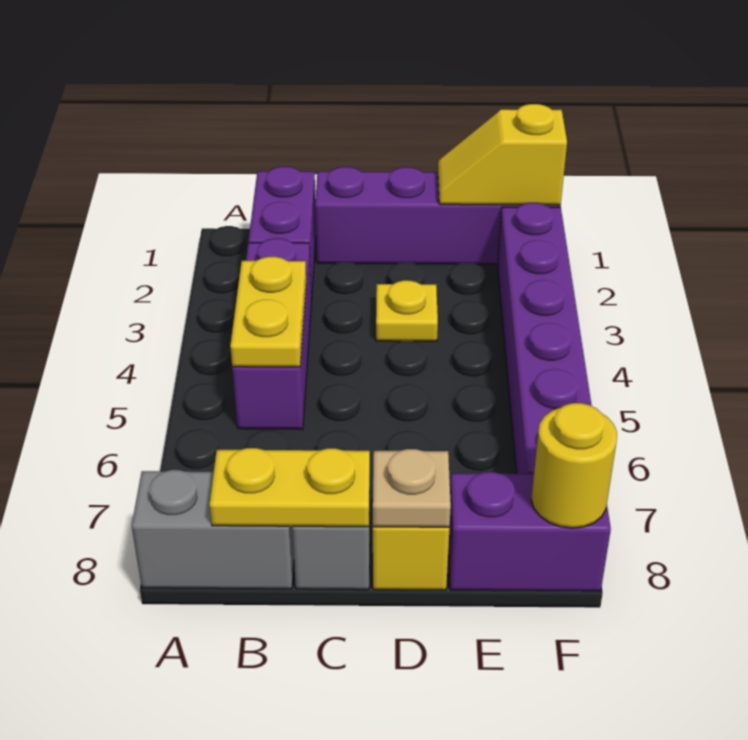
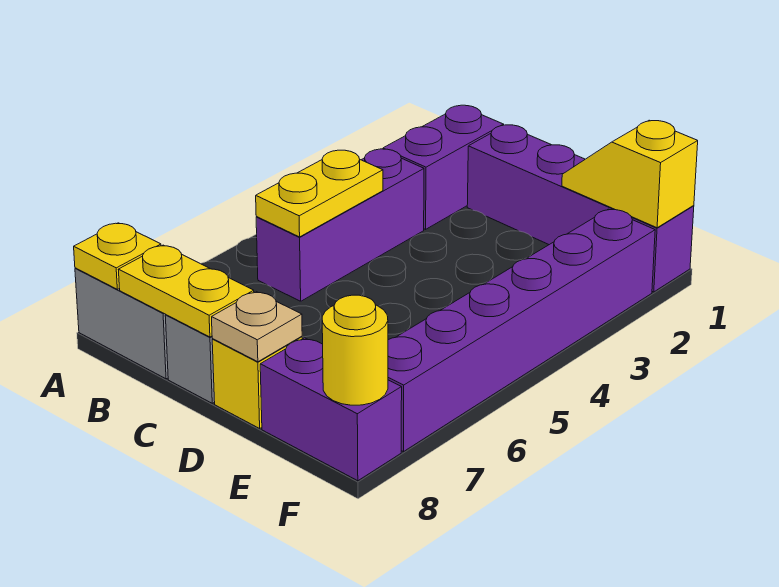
yellow 1x1 plate [376,280,438,341] -> yellow 1x1 plate moved to [74,223,161,289]

